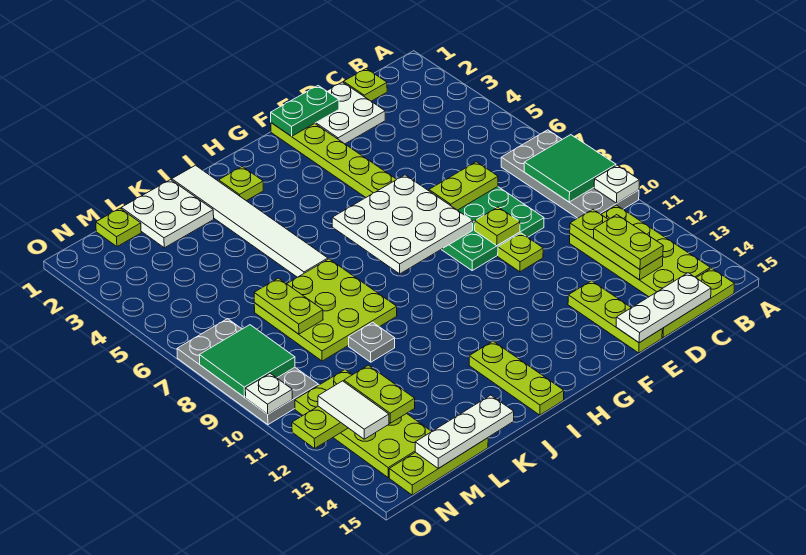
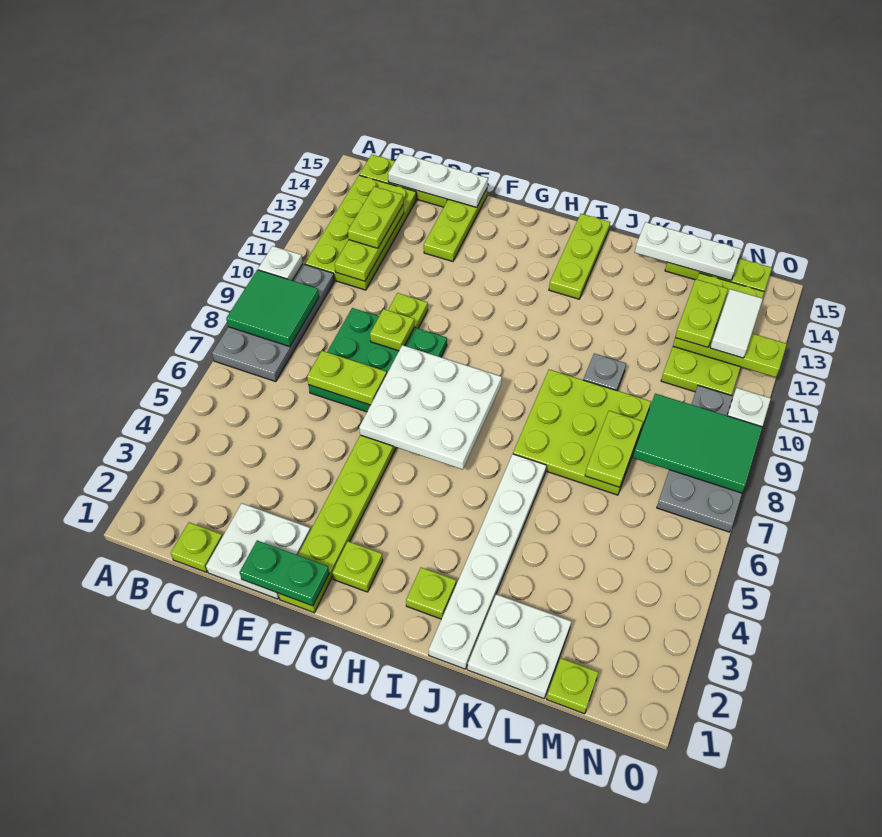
none -> lime 1x1 plate [332,541,383,592]
white 1x6 tile [172,165,328,277] -> white 1x6 plate [429,454,546,669]
green 2x2 tile [199,325,295,397] -> green 2x3 tile [633,394,762,493]

